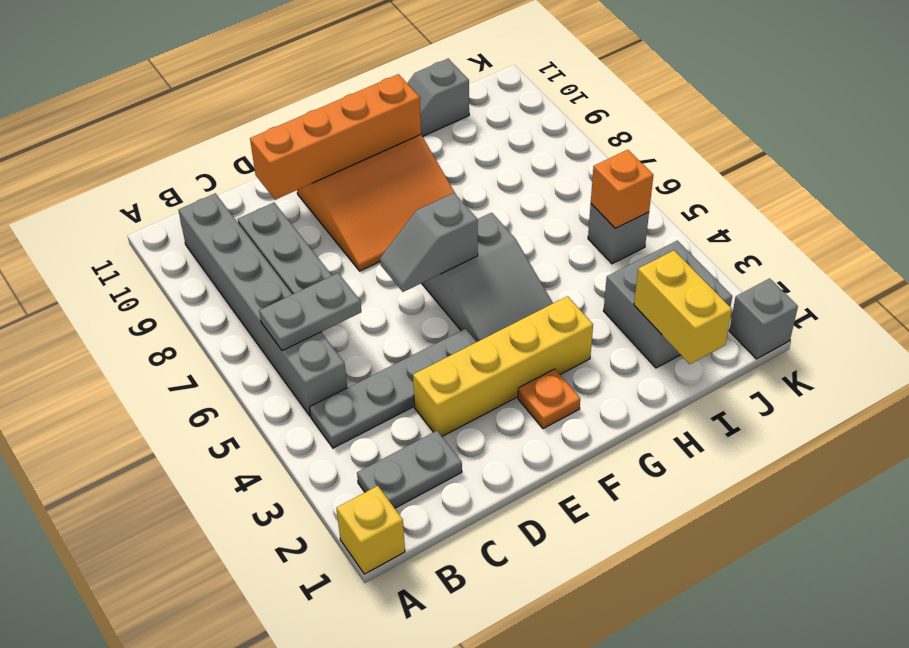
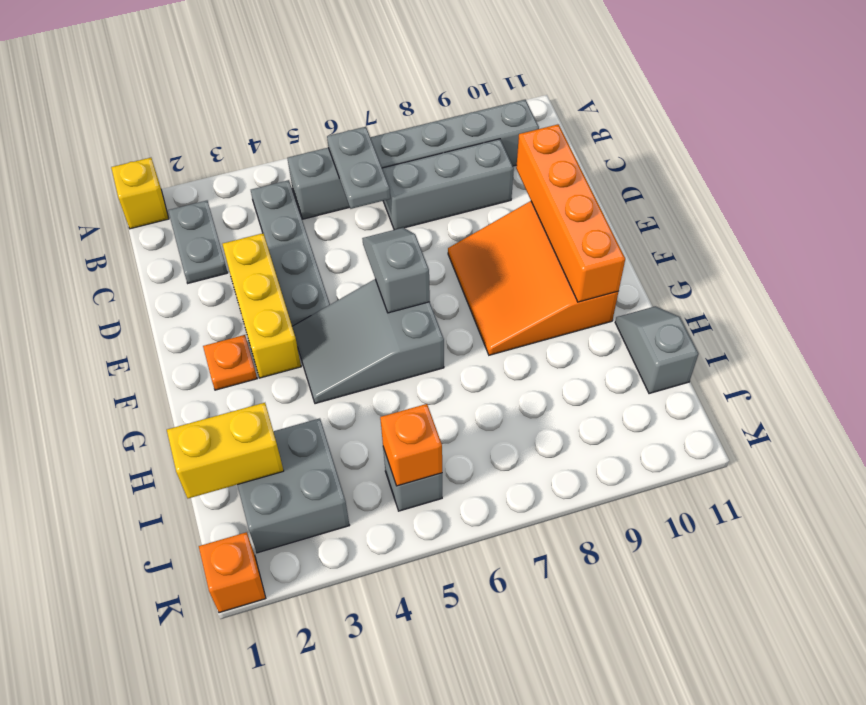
yellow 1x4 brick [413,296,593,436] -> yellow 1x3 brick [222,233,301,378]
grey 1x1 brick [729,279,798,359] -> orange 1x1 brick [199,532,266,613]

